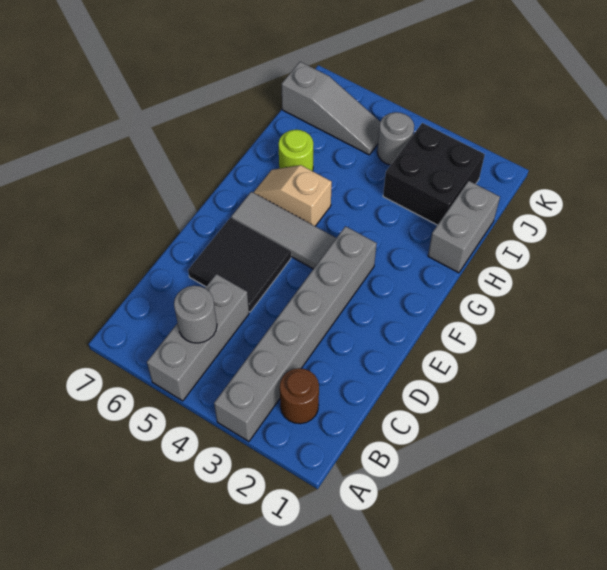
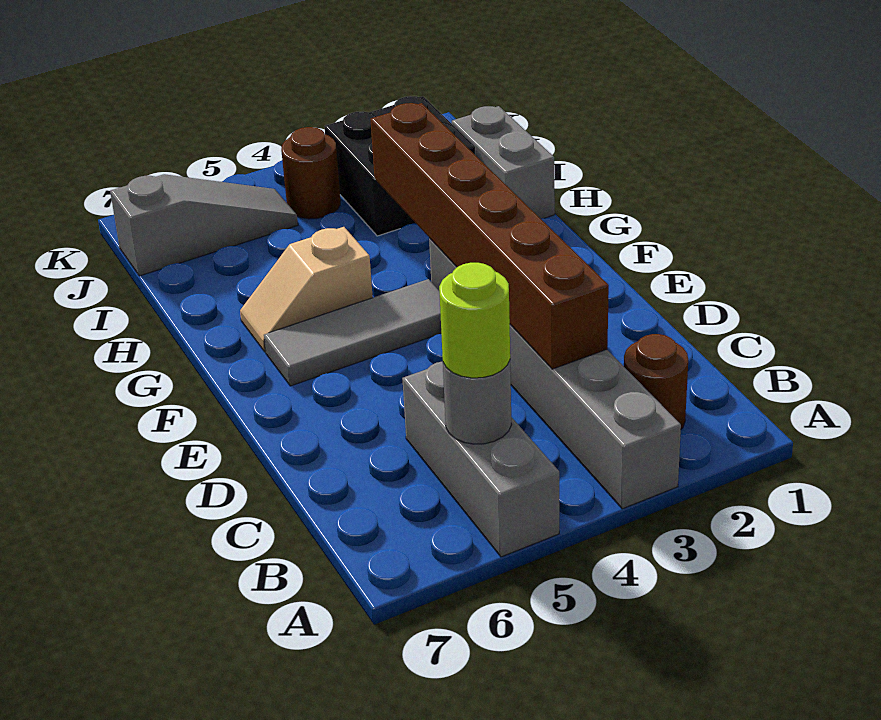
none -> brown 1x6 brick [370,103,609,369]
black 2x2 tile [188,218,291,312] -> none
lime 1x1 round brick [279,130,313,171] -> lime 1x1 round brick moved to [439,263,510,378]
grey 1x1 round brick [377,112,414,165] -> brown 1x1 round brick [281,127,341,219]

